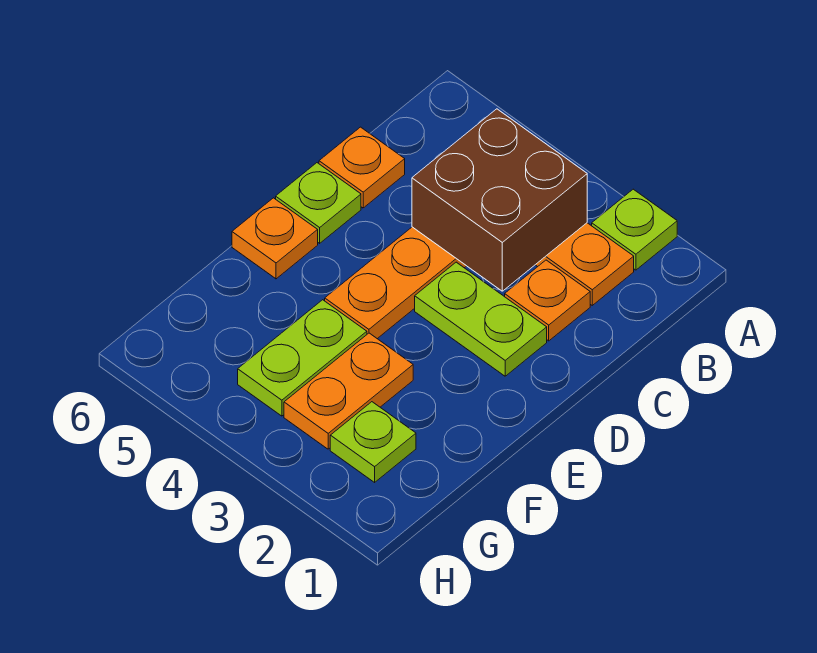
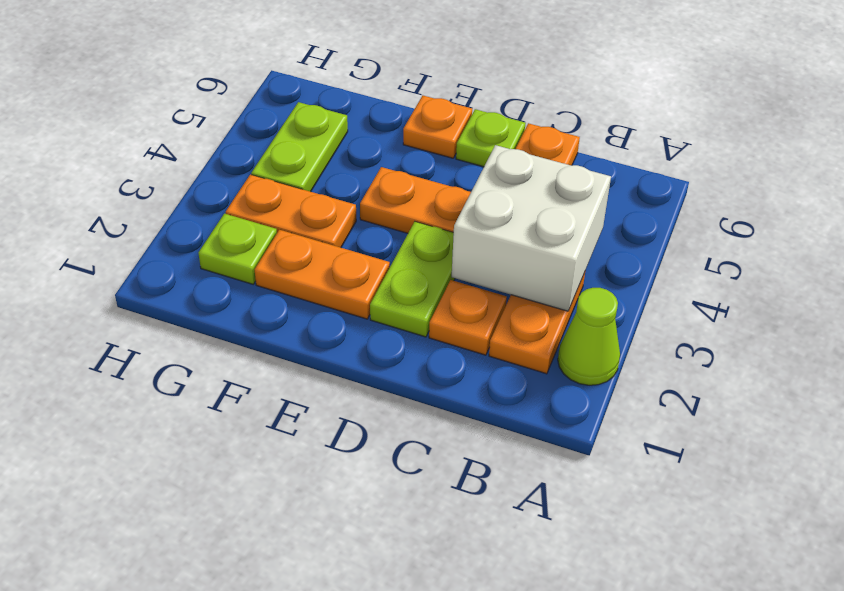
lime 1x1 plate [592,189,677,270] -> lime 1x1 cone [558,288,620,385]
brown 2x2 brick [412,109,587,291] -> white 2x2 brick [452,145,611,311]
none -> orange 1x2 plate [255,230,390,319]
lime 1x2 plate [238,300,367,416] -> lime 1x2 plate turned to [251,102,348,192]

